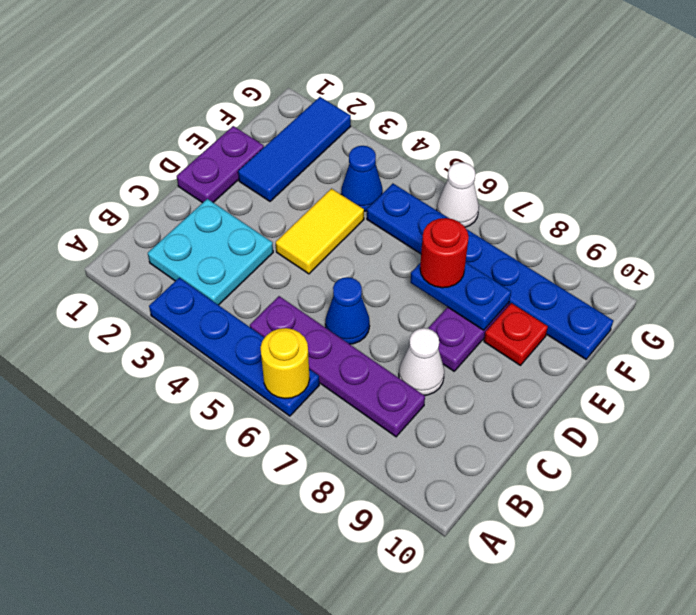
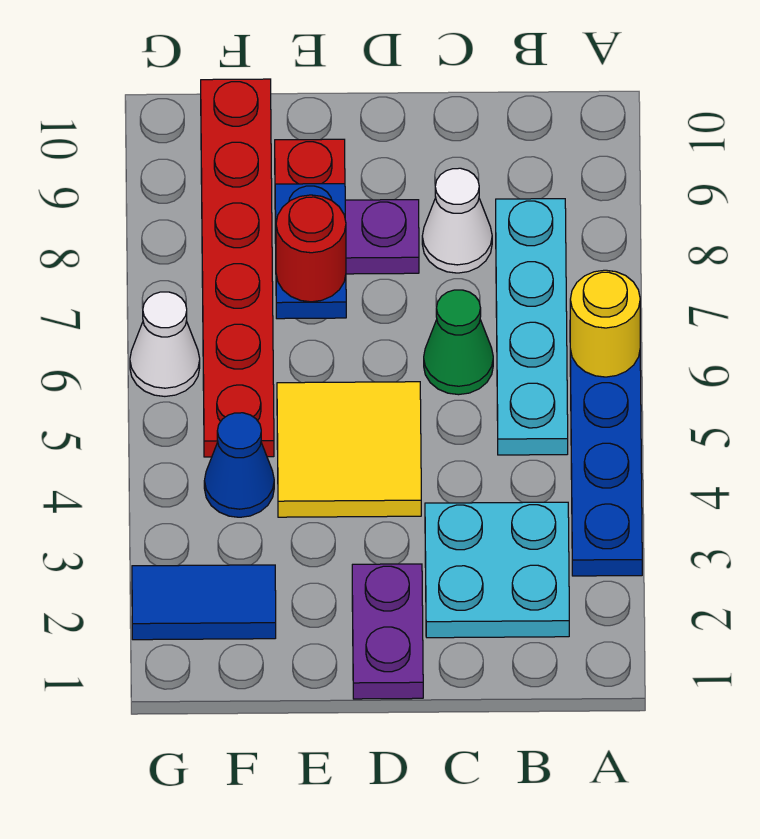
purple 1x4 plate [250,296,425,437] -> cyan 1x4 plate [496,199,568,455]
blue 1x1 cone [325,277,370,344] -> green 1x1 cone [424,290,493,395]
purple 1x2 plate [177,126,264,203] -> purple 1x2 plate turned to [352,564,423,699]
yellow 1x2 tile [276,189,364,274] -> yellow 2x2 tile [277,382,421,517]
blue 1x3 tile [238,97,351,201] -> blue 1x2 tile [132,565,276,640]
blue 1x6 plate [367,184,613,359] -> red 1x6 plate [201,79,274,457]

